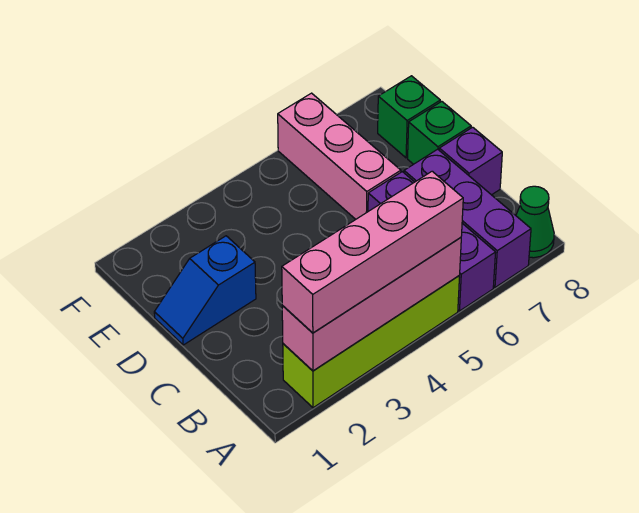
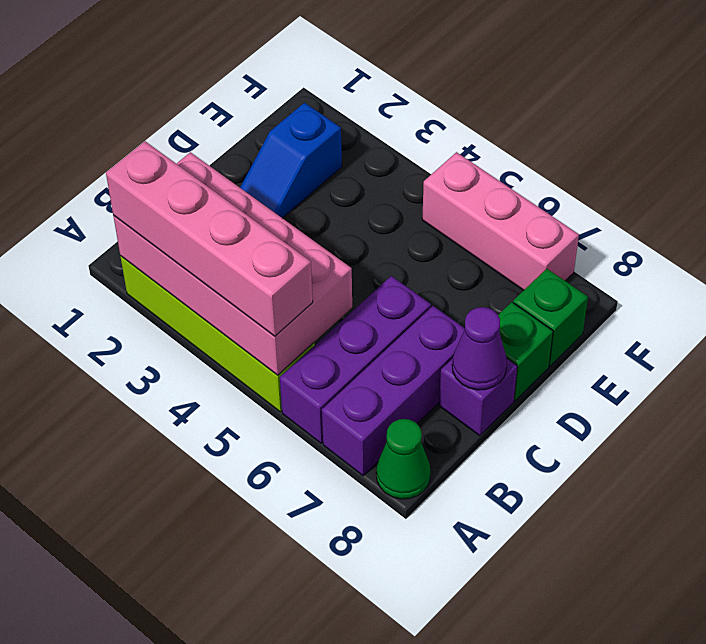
pink 1x4 brick [282,237,461,371] -> pink 2x4 brick [113,152,352,375]
none -> purple 1x1 cone [452,307,507,390]
blue 1x2 slope [154,236,256,345] -> blue 1x2 slope turned to [240,103,342,218]
pink 1x3 brick [278,93,401,219] -> pink 1x3 brick turned to [422,152,579,290]

